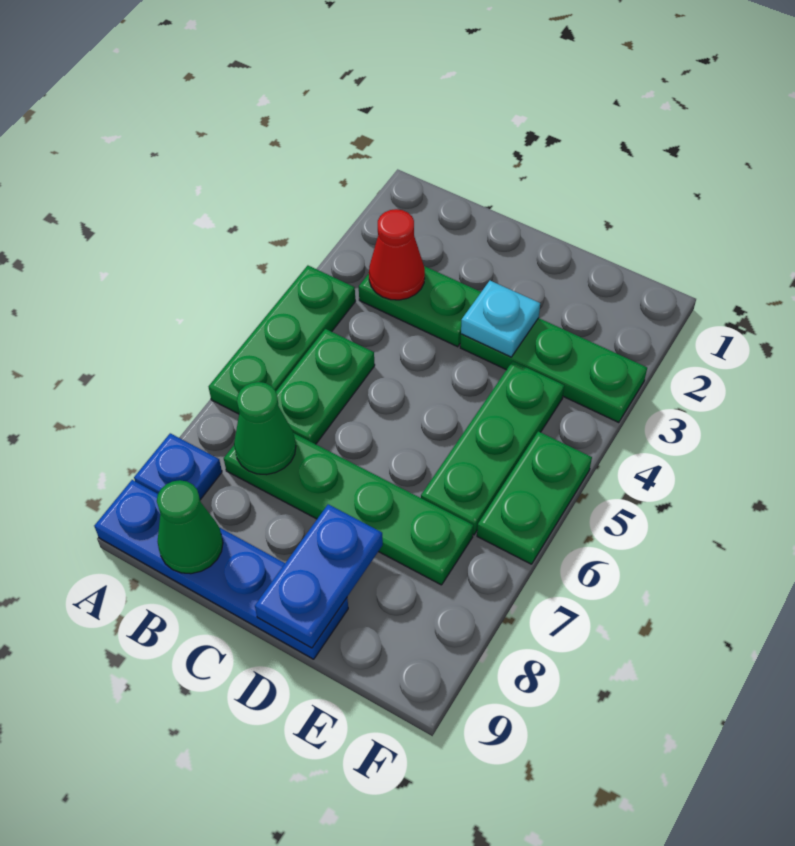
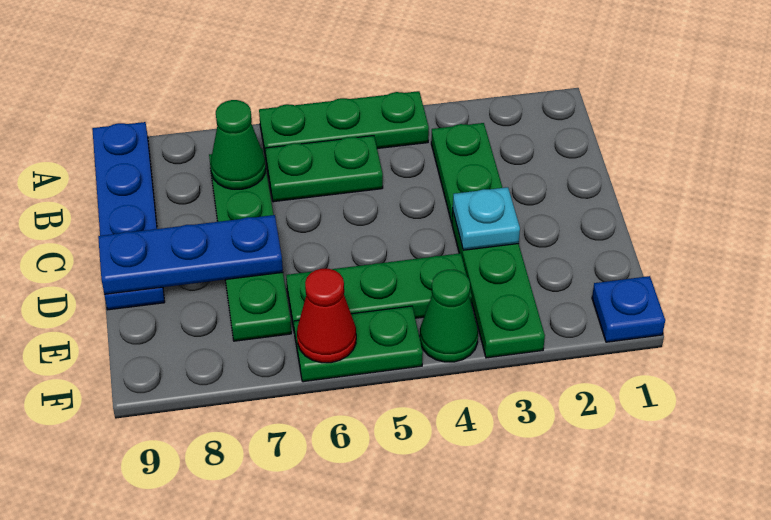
blue 1x1 plate [134,433,222,500] -> blue 1x1 plate moved to [592,276,665,342]
red 1x1 cone [369,209,425,300] -> red 1x1 cone moved to [297,269,356,363]
green 1x1 cone [157,480,223,574] -> green 1x1 cone moved to [420,270,478,362]
blue 1x2 plate [255,504,383,648] -> blue 1x3 plate [98,215,283,294]

